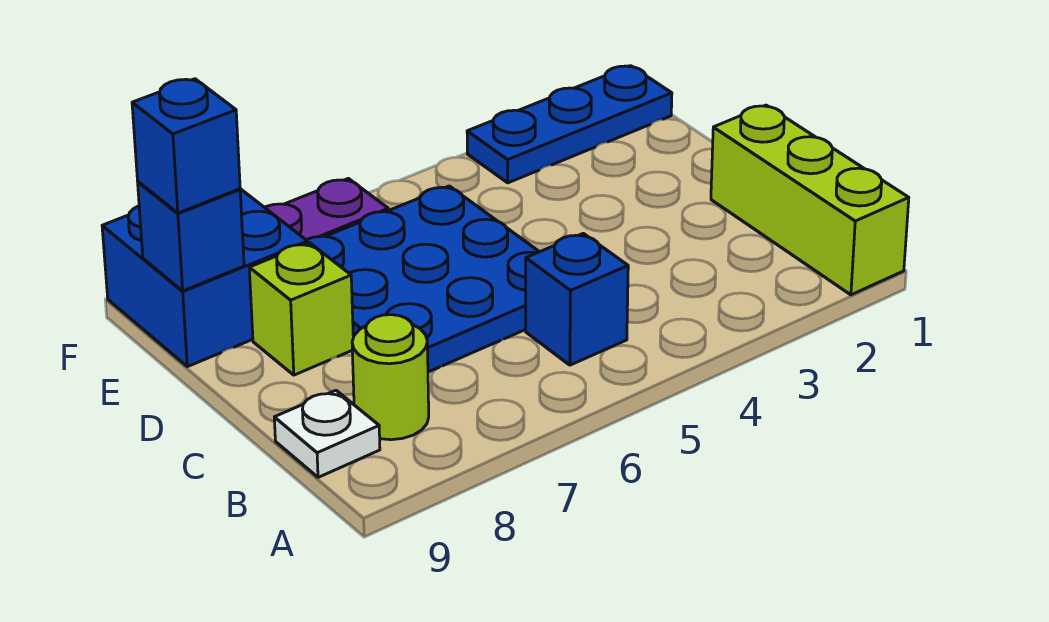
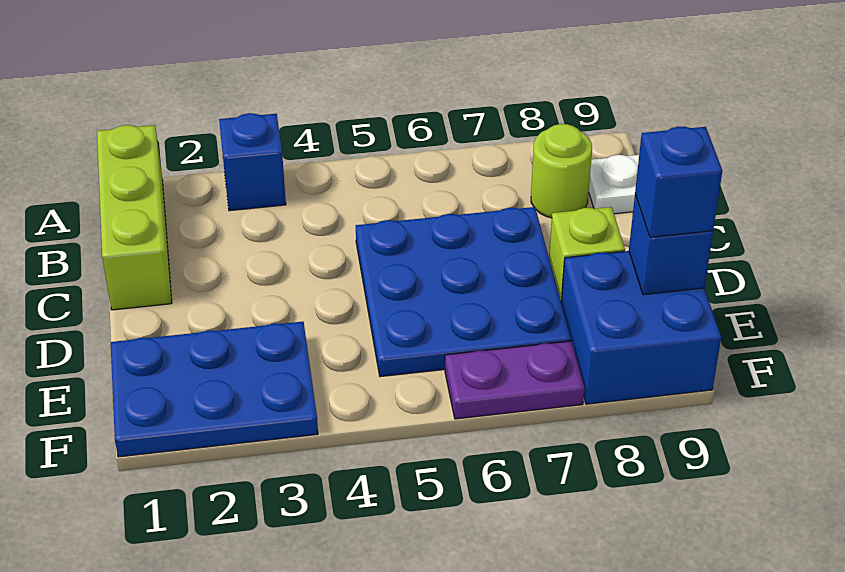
blue 1x1 brick [526,233,628,365] -> blue 1x1 brick moved to [219,113,286,211]
blue 1x3 plate [467,66,672,183] -> blue 2x3 plate [111,322,318,457]

